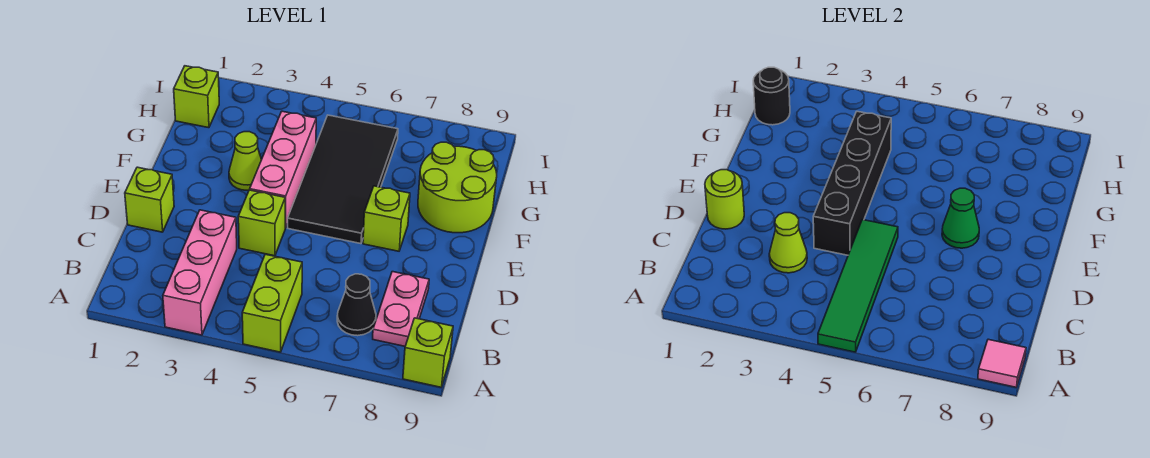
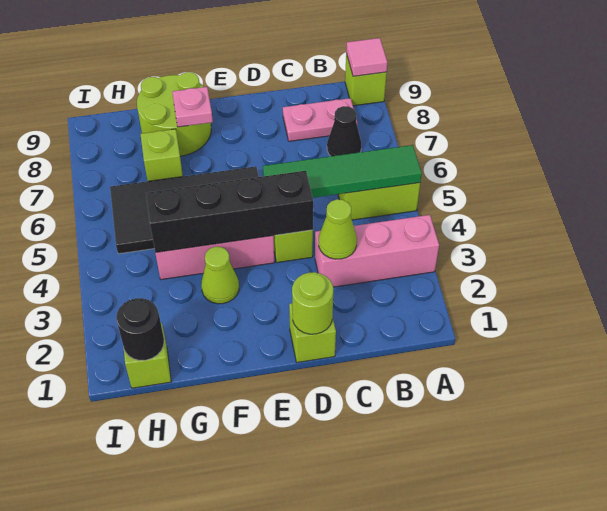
lime 1x1 brick [363,186,410,251] -> lime 1x1 brick moved to [141,129,183,181]
green 1x1 cone [942,188,979,248] -> none
none -> pink 1x1 plate [172,87,213,127]

